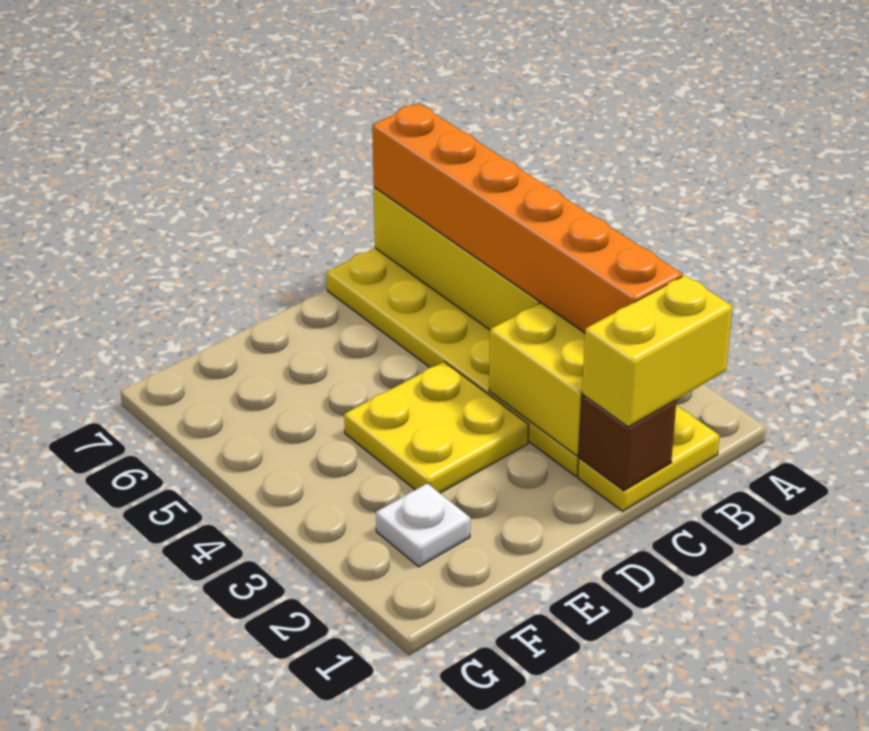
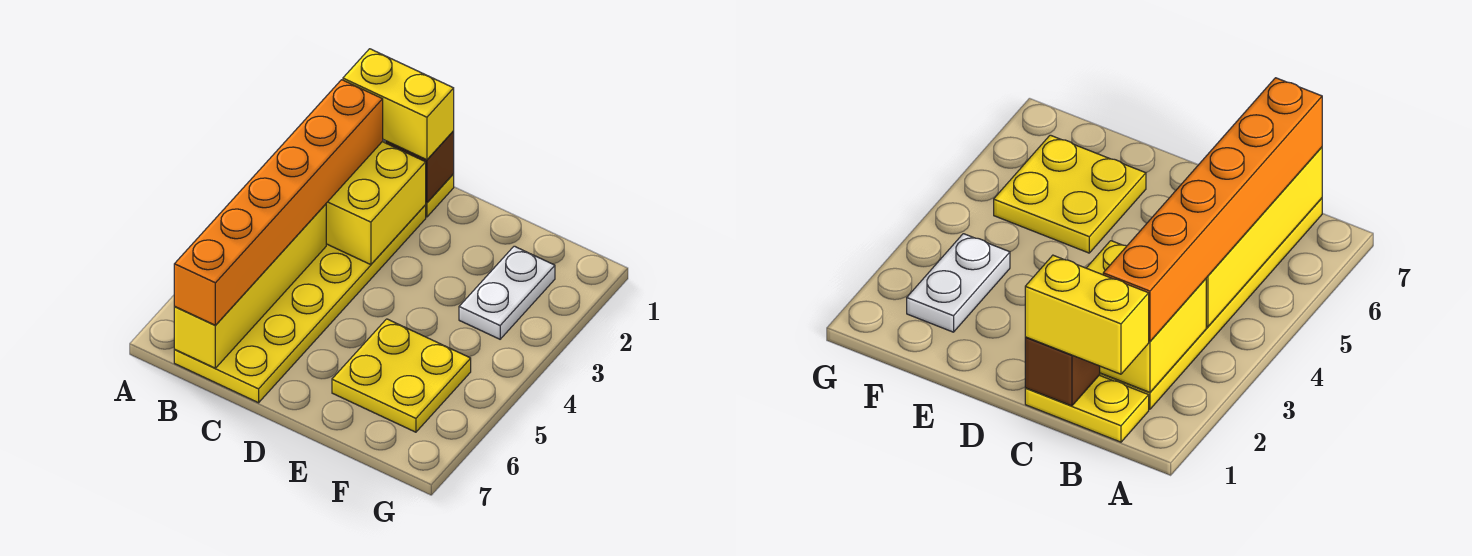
yellow 2x2 plate [344,362,529,493] -> yellow 2x2 plate moved to [332,319,471,432]
white 1x1 plate [376,483,470,567] -> white 1x2 plate [459,246,555,339]

